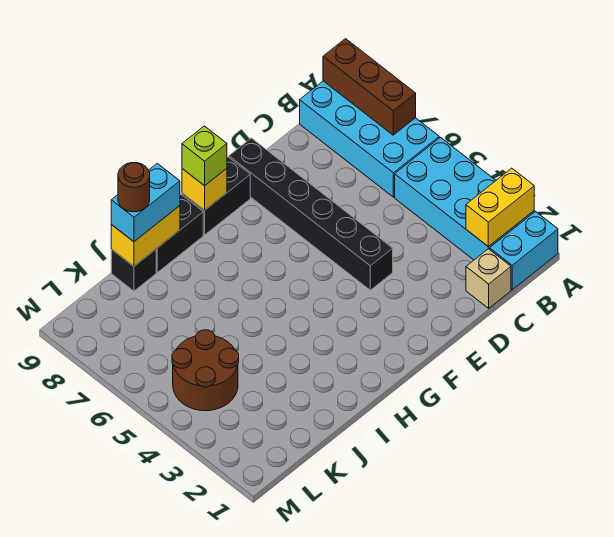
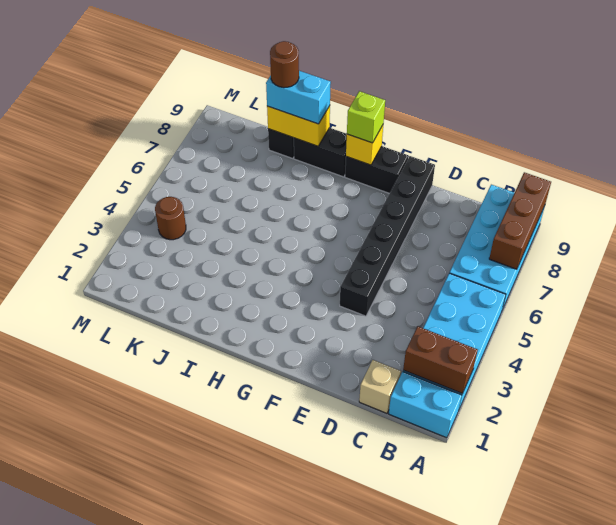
yellow 1x2 brick [466,168,534,247] -> brown 1x2 brick [403,327,478,393]
brown 2x2 round brick [172,330,239,411] -> brown 1x1 round brick [155,197,186,240]

